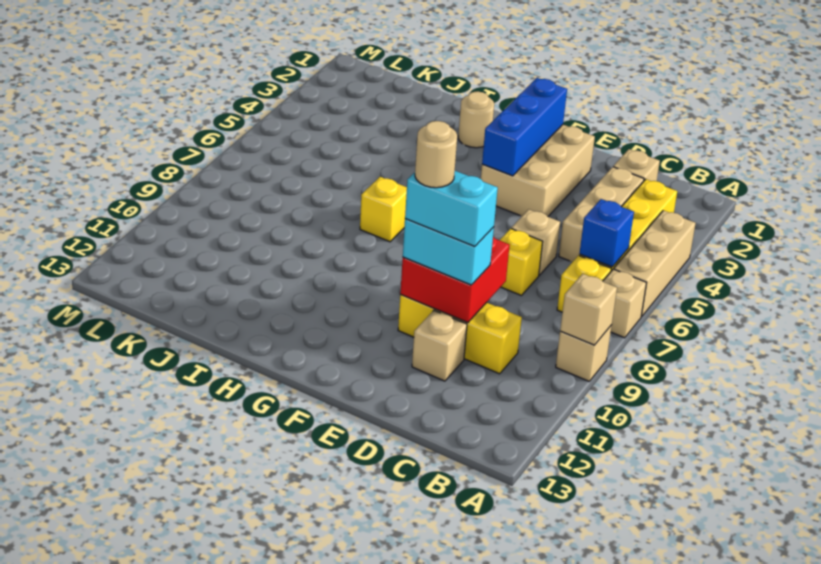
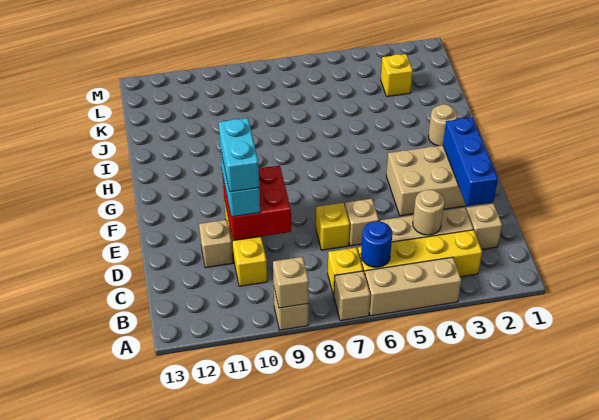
blue 1x1 brick [579,199,634,267] -> blue 1x1 round brick [361,221,392,267]
tan 1x1 round brick [415,121,457,188] -> tan 1x1 round brick moved to [413,190,445,235]
blue 1x3 brick [482,78,567,176] -> blue 1x3 brick turned to [443,118,498,206]
yellow 1x1 brick [360,177,407,242] -> yellow 1x1 brick moved to [381,54,413,97]

